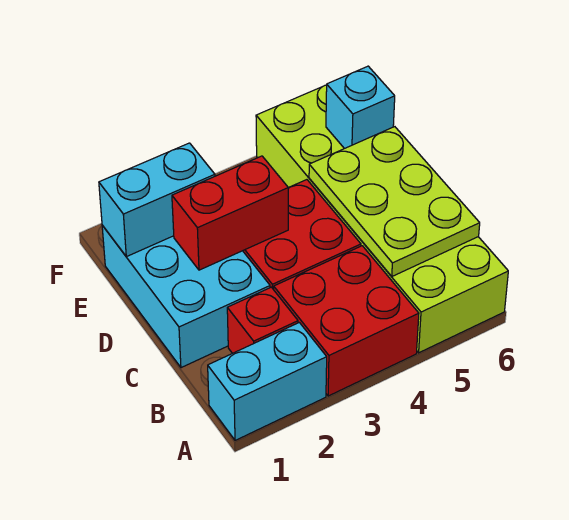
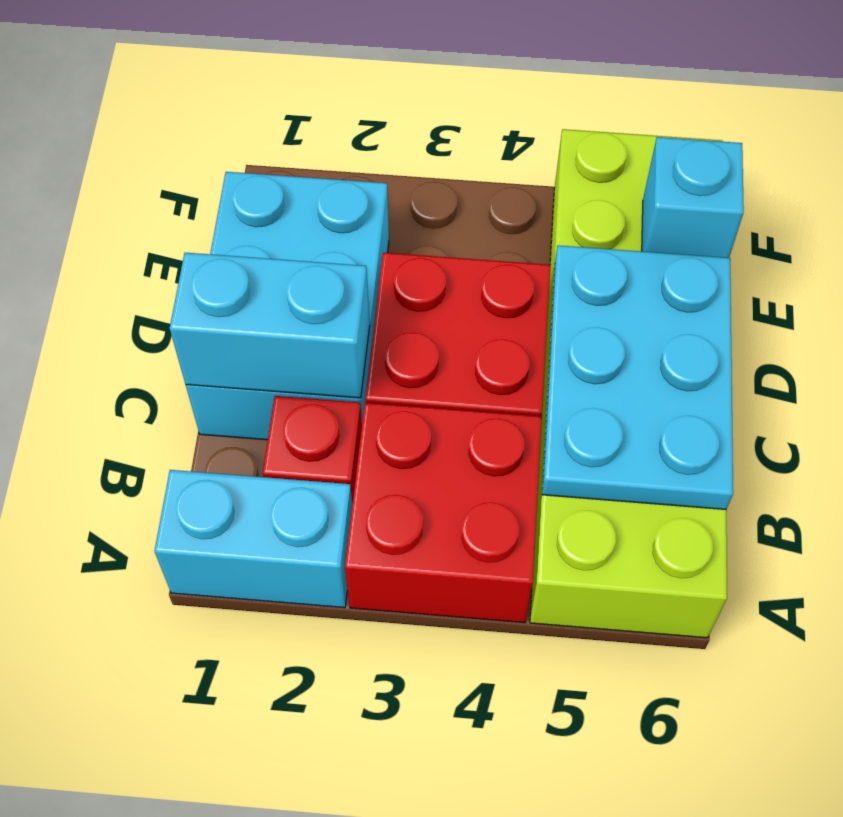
lime 2x3 plate [309,127,480,276] -> cyan 2x3 plate [542,245,733,509]
red 1x2 brick [172,156,288,270] -> none
cyan 1x2 brick [99,143,215,257] -> cyan 1x2 brick moved to [170,253,370,398]

